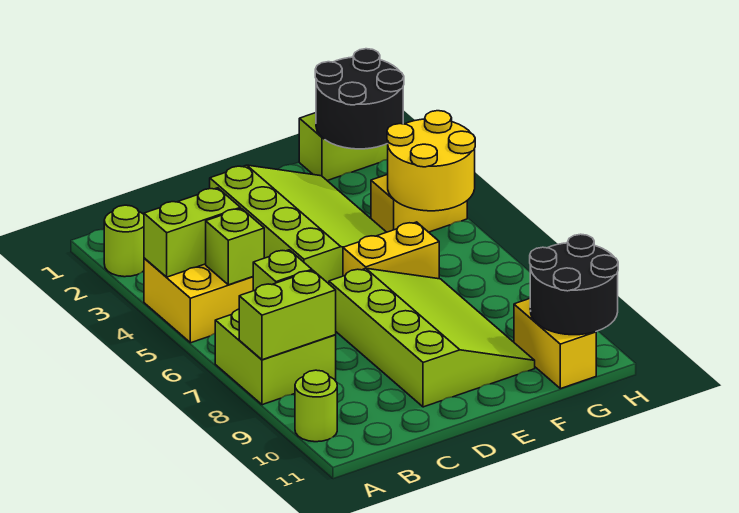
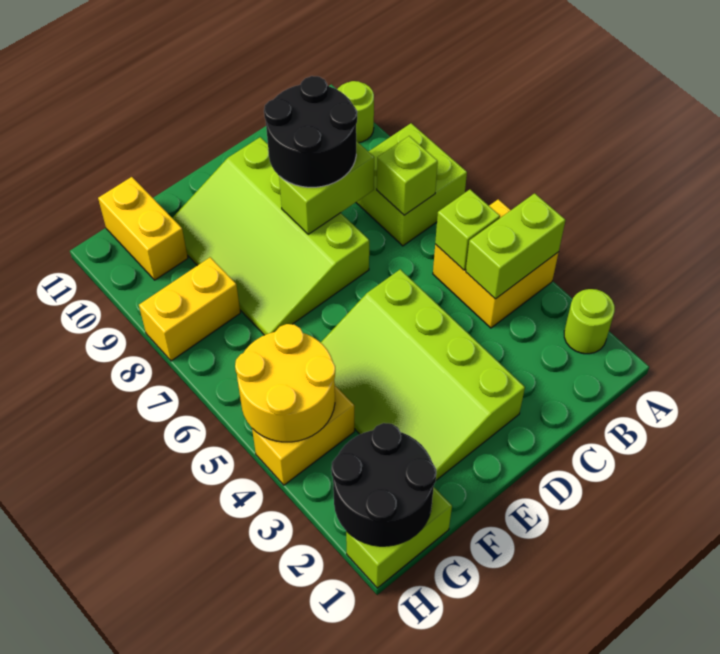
lime 1x2 brick [239,271,336,360] -> lime 1x2 brick moved to [279,141,374,234]
yellow 1x2 brick [343,222,439,279] -> yellow 1x2 brick moved to [139,257,240,361]
black 2x2 round brick [530,234,618,335] -> black 2x2 round brick moved to [264,76,357,187]

